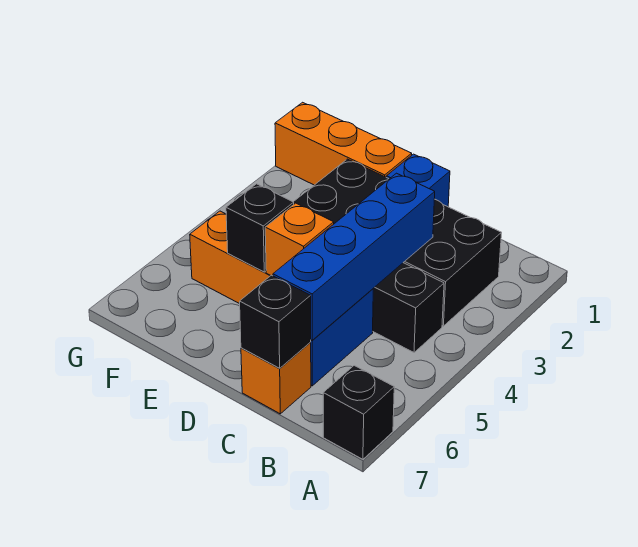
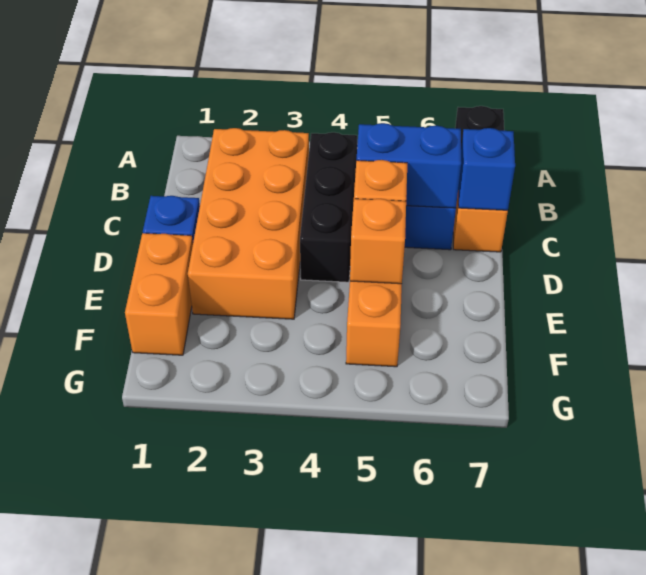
black 2x4 brick [294,159,501,326] -> orange 2x4 brick [188,128,309,319]
blue 1x4 brick [273,173,435,340] -> blue 1x2 brick [356,123,461,208]
black 1x1 brick [240,275,311,368] -> blue 1x1 brick [458,128,515,210]
orange 1x3 brick [275,102,412,185] -> orange 1x2 brick [125,233,193,355]
black 1x1 brick [226,184,294,272] -> orange 1x1 brick [350,199,406,284]

